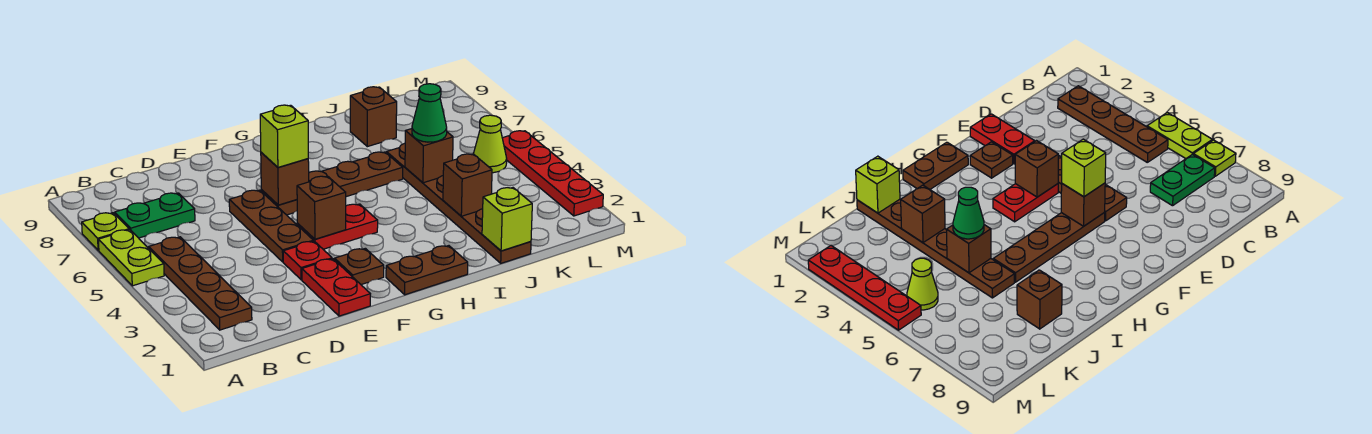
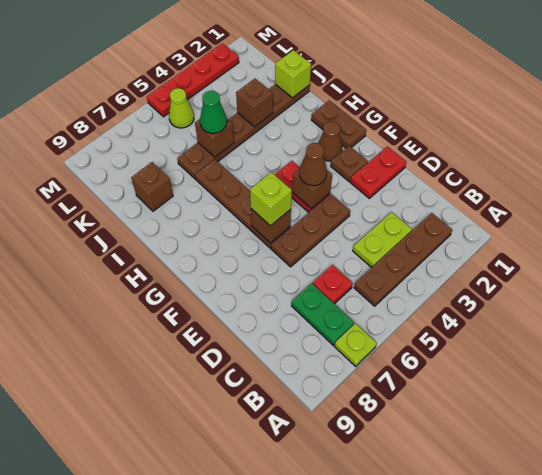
lime 1x2 plate [98,230,164,286] -> lime 1x2 plate moved to [353,212,412,268]
red 1x1 plate [283,241,332,280] -> red 1x1 plate moved to [313,265,353,304]
none -> brown 1x1 cone [299,143,327,186]
none -> brown 1x1 cone [318,122,342,161]

